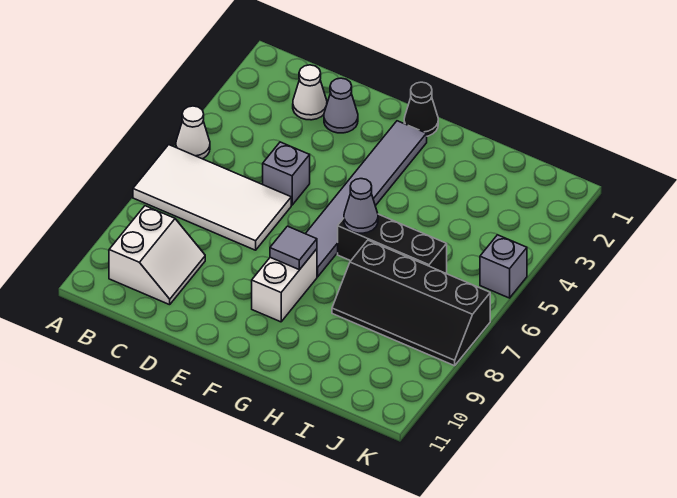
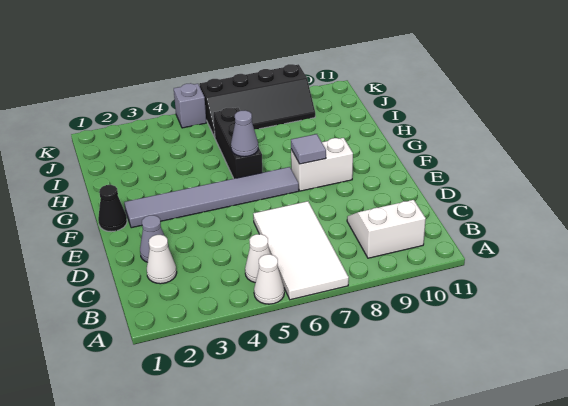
none -> white 1x1 cone [245,234,270,283]
grey 1x1 brick [263,142,310,205] -> none
black 2x4 slope [332,240,490,366] -> black 2x4 slope turned to [199,64,315,137]

